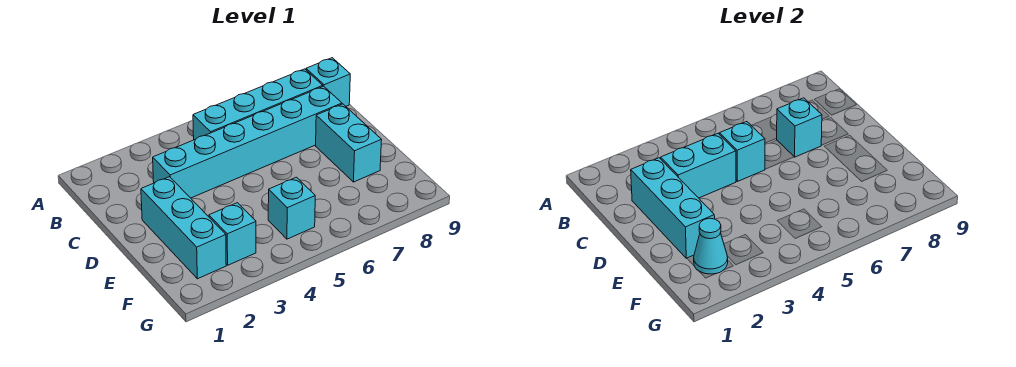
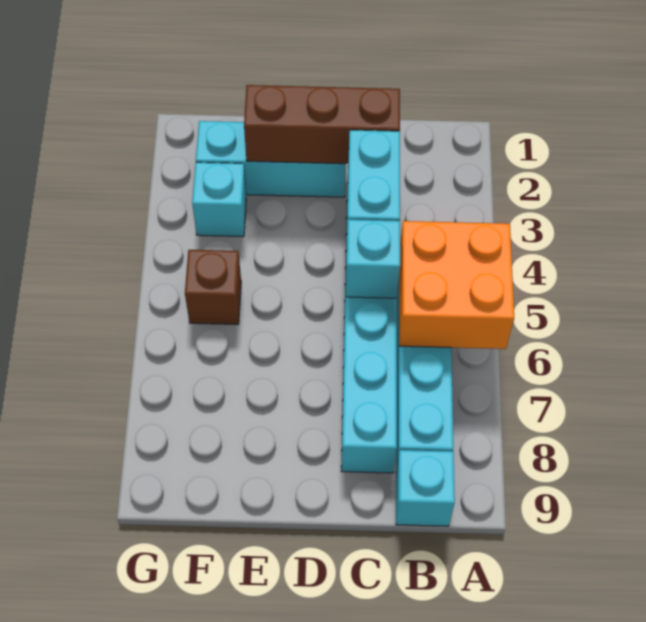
none -> orange 2x2 brick [399,221,514,349]
cyan 1x3 brick [631,158,715,258] -> brown 1x3 brick [244,85,400,164]
cyan 1x1 brick [776,98,822,157] -> none
cyan 1x2 brick [316,104,382,182] -> none
cyan 1x1 cone [694,218,728,274] -> none
cyan 1x1 brick [268,177,315,239] -> brown 1x1 brick [185,250,241,324]

